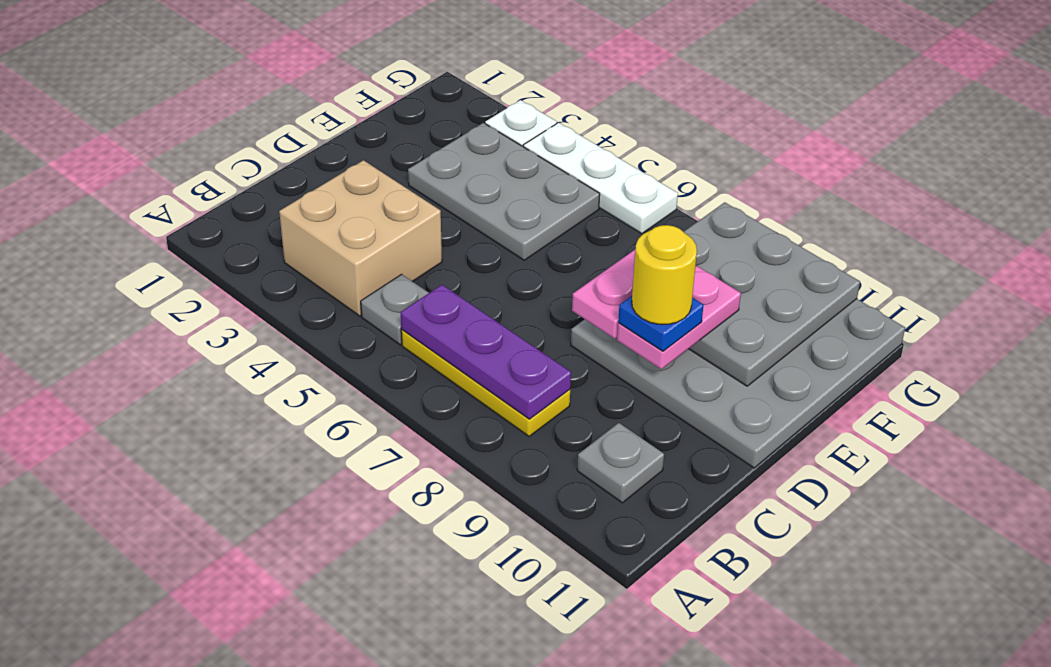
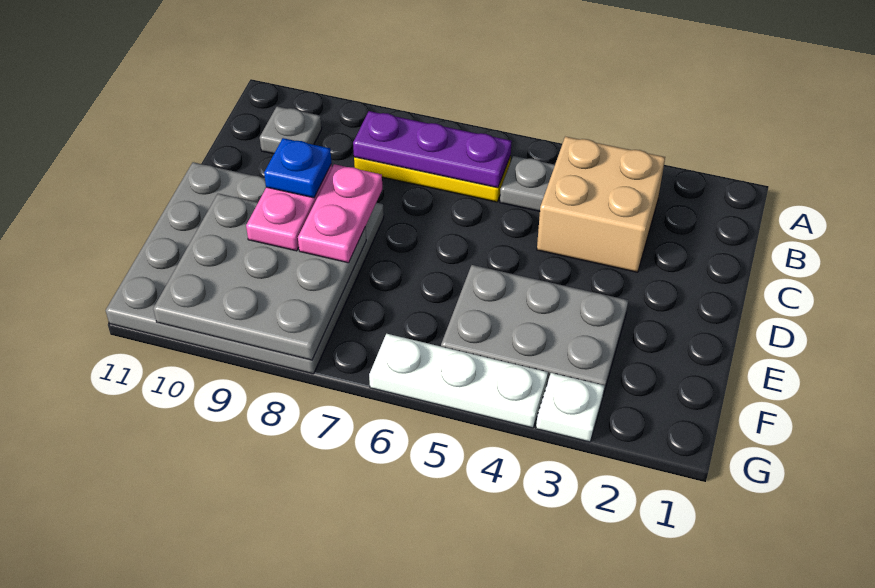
yellow 1x1 round brick [632,225,697,324] -> none

